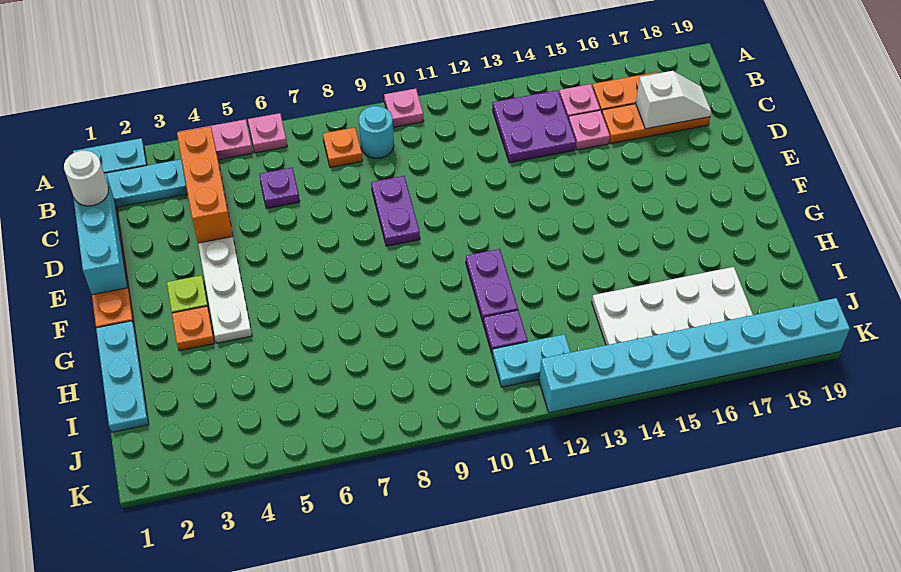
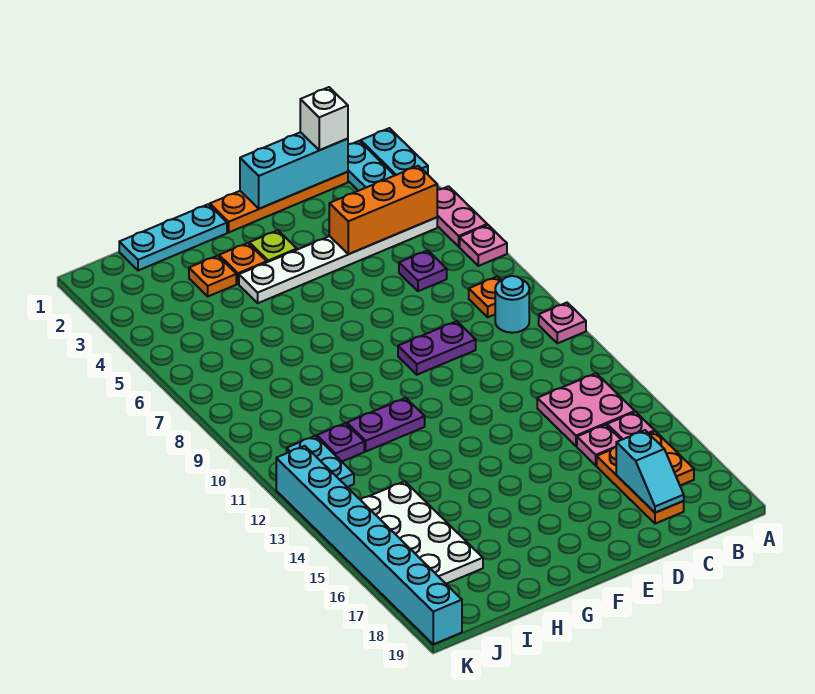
purple 2x2 plate [493,90,576,163] -> pink 2x2 plate [537,373,635,446]
white 1x1 round brick [64,151,109,206] -> white 1x1 brick [300,87,348,150]
white 1x2 slope [636,71,711,129] -> cyan 1x2 slope [616,430,684,513]
none -> orange 1x1 plate [189,256,236,296]

